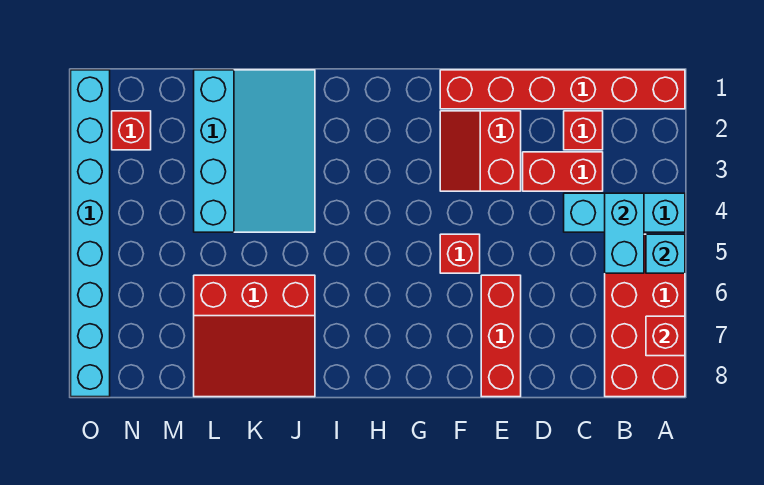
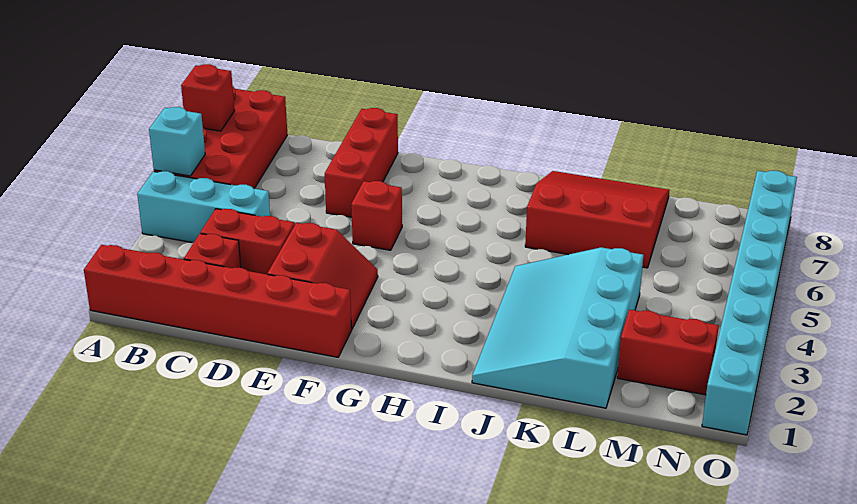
cyan 1x2 brick [605,193,644,273] -> none
red 1x1 brick [112,111,151,150] -> red 1x2 brick [617,310,719,395]

